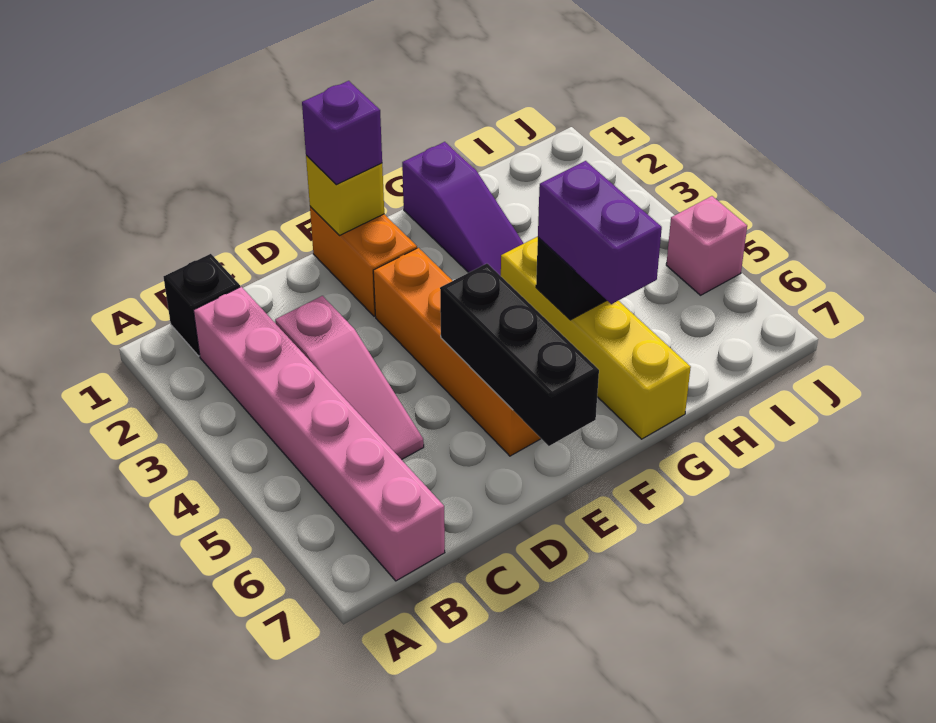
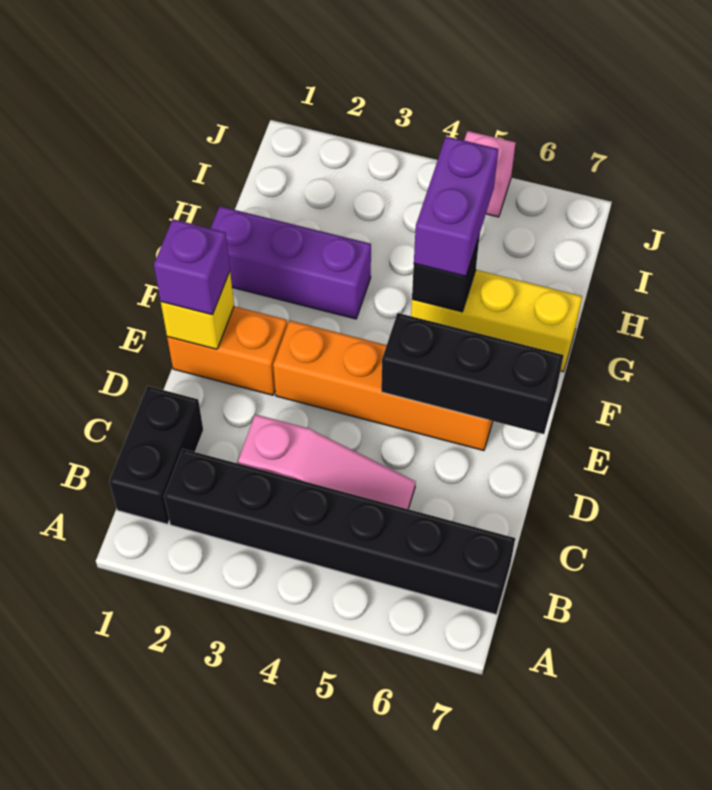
black 1x1 brick [163,254,240,356] -> black 1x2 brick [109,386,203,524]
pink 1x6 brick [193,287,445,581] -> black 1x6 brick [164,449,515,614]
purple 1x3 slope [402,142,524,276] -> purple 1x3 brick [211,206,371,319]
yellow 1x4 brick [501,237,691,439] -> yellow 1x3 brick [411,270,582,372]
purple 1x2 brick [538,161,662,304] -> purple 1x2 brick turned to [414,136,498,276]

